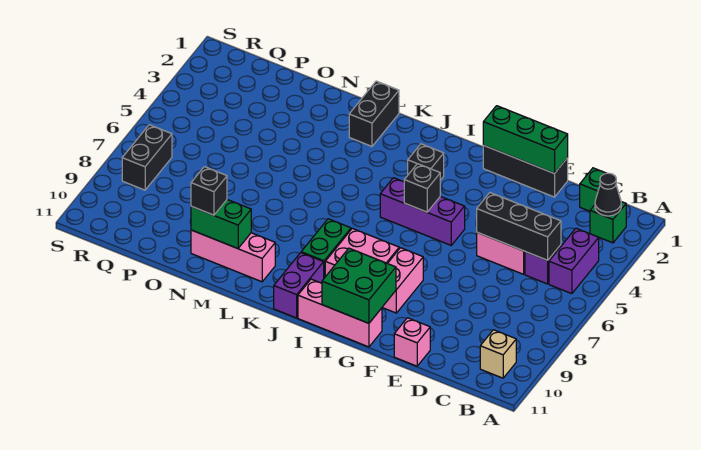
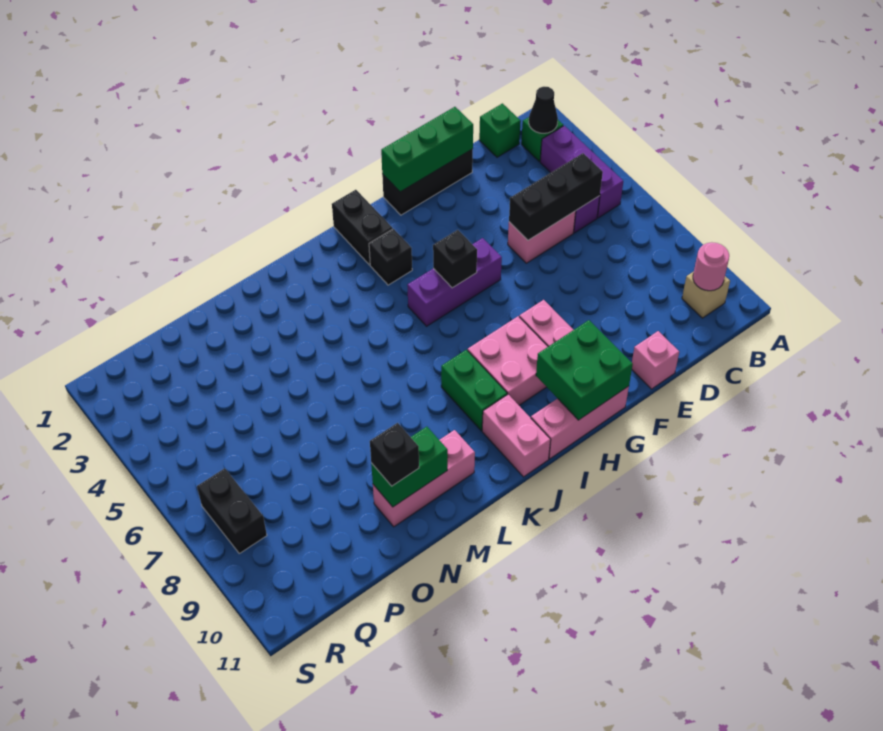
purple 1x2 brick [549,228,599,294] -> purple 1x3 brick [540,126,623,218]
none -> pink 1x1 round brick [693,242,729,291]
purple 1x2 brick [274,253,324,318] -> pink 1x2 brick [482,394,551,477]
black 1x2 brick [349,81,399,146] -> black 1x2 brick moved to [332,190,393,265]

